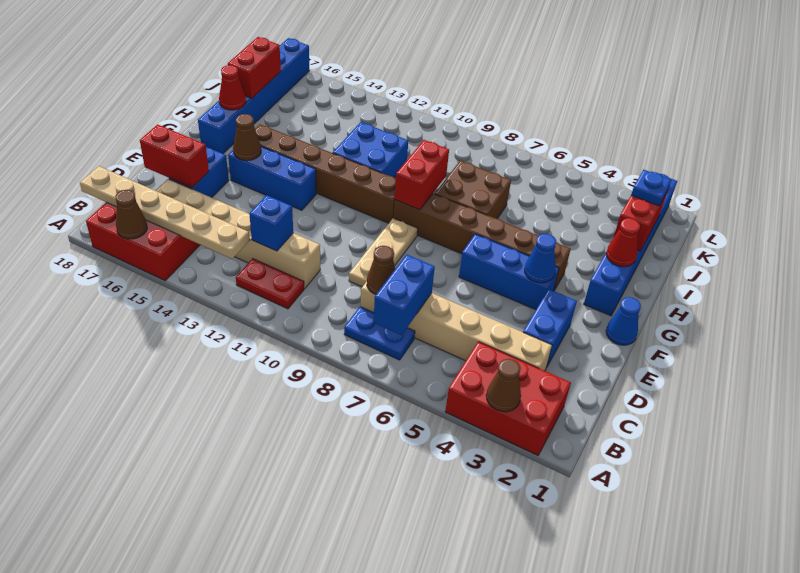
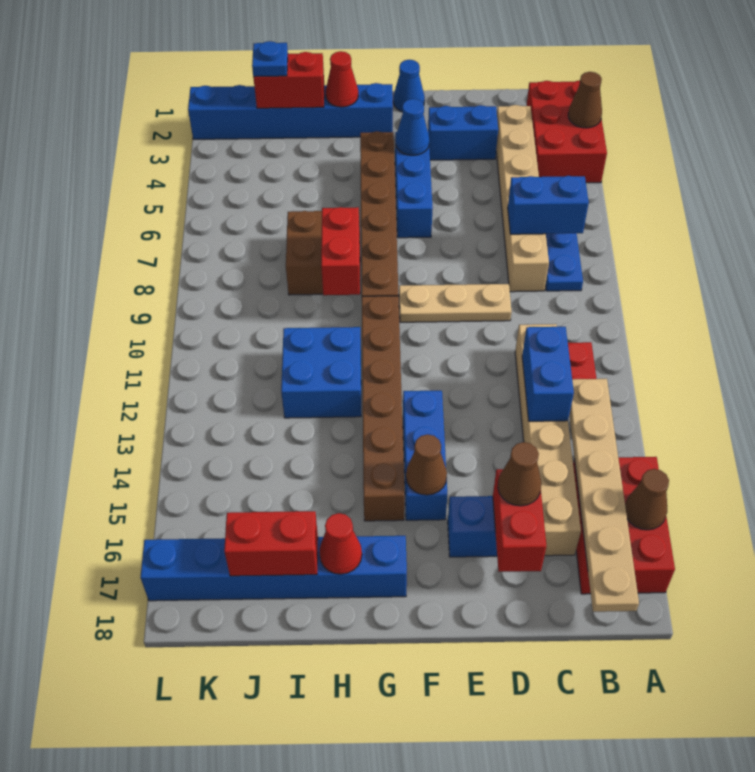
brown 1x1 cone [367,246,395,294] -> brown 1x1 cone moved to [498,442,541,506]
blue 1x1 brick [249,195,293,251] -> blue 1x2 brick [522,327,574,421]
red 1x2 brick [395,140,449,210] -> red 1x2 brick turned to [321,207,360,295]

